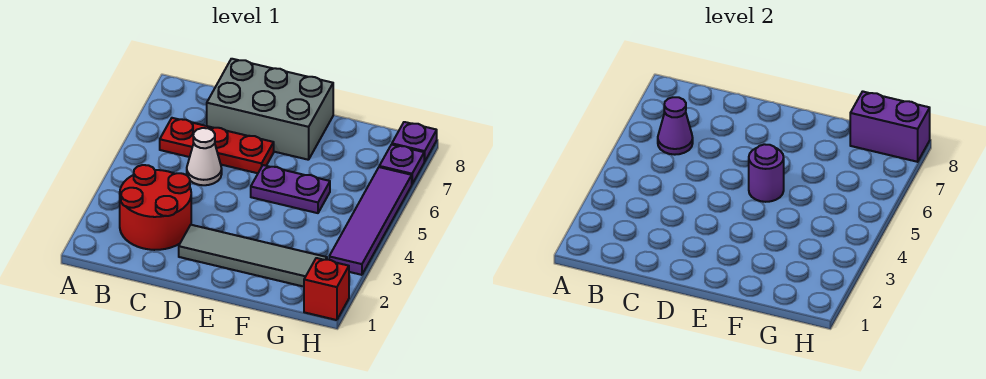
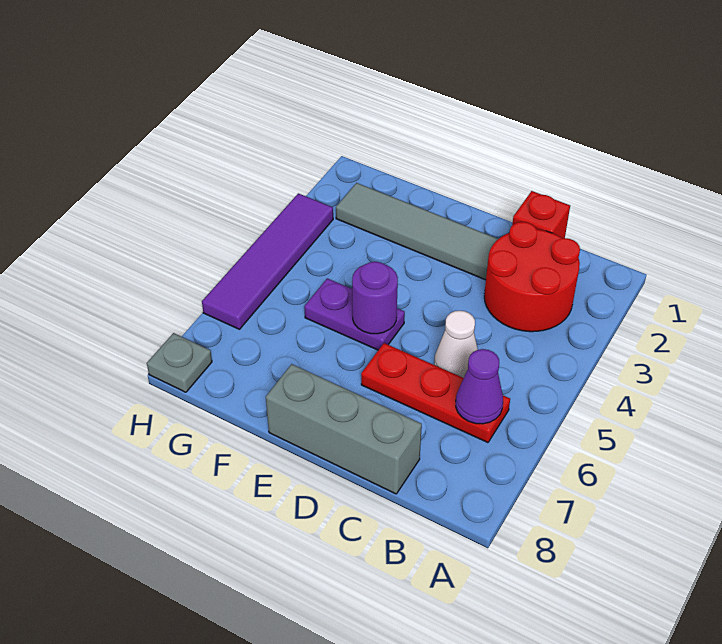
grey 2x3 brick [207,59,333,160] -> grey 1x3 brick [266,364,422,494]
purple 1x2 brick [850,91,930,162] -> none
red 1x1 brick [304,258,349,320] -> red 1x1 brick moved to [512,191,570,238]
purple 1x1 plate [379,145,424,184] -> none
purple 1x1 plate [392,122,437,162] -> grey 1x1 plate [147,333,212,392]

